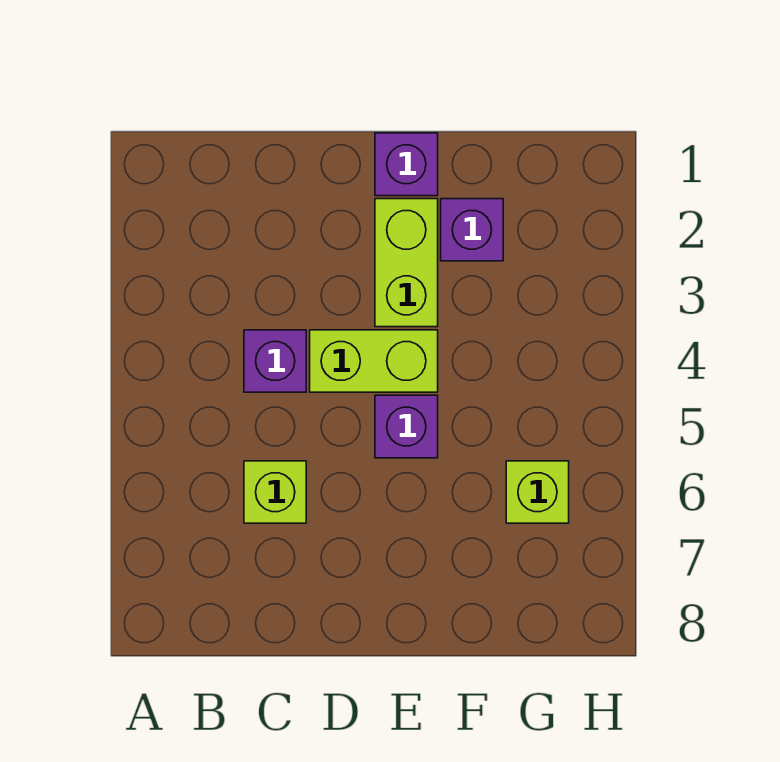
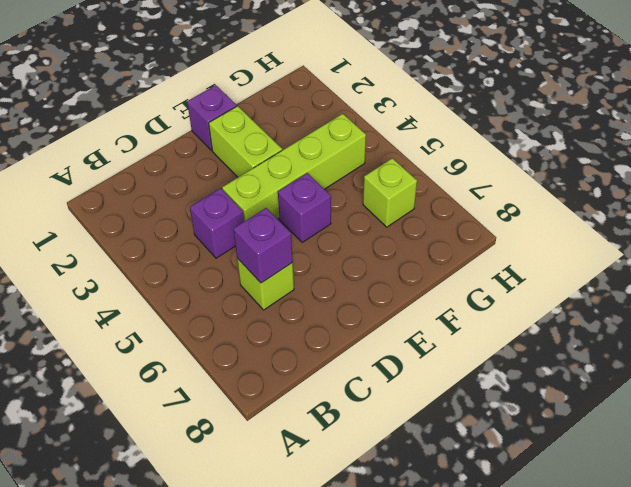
lime 1x2 brick [310,330,438,392] -> lime 1x4 brick [222,114,366,221]
purple 1x1 brick [441,199,503,261] -> purple 1x1 brick moved to [234,208,293,283]

